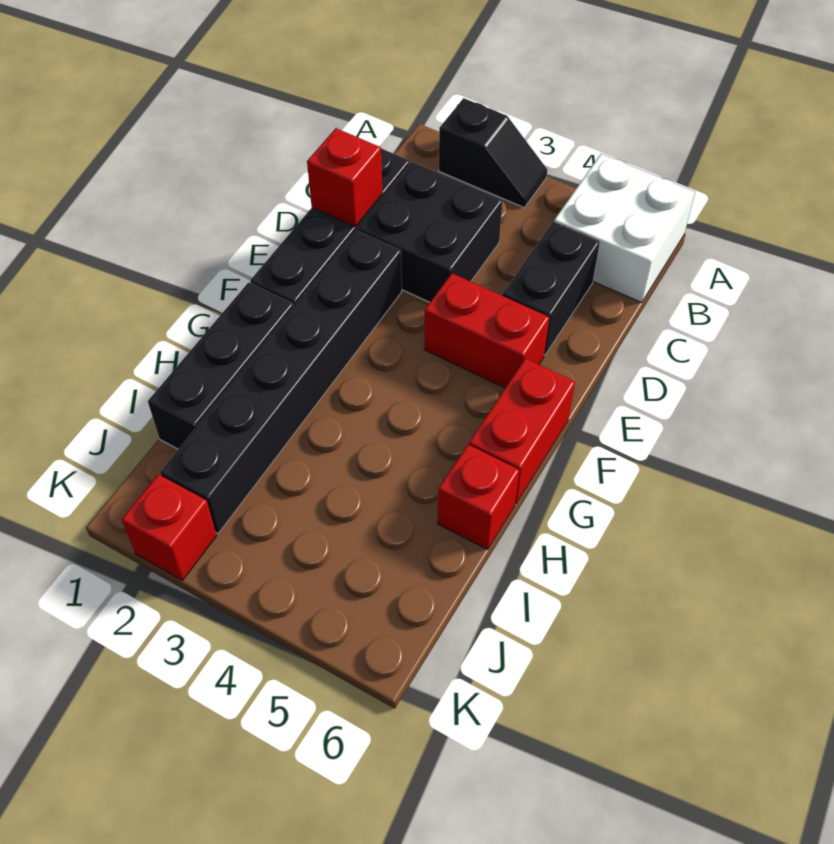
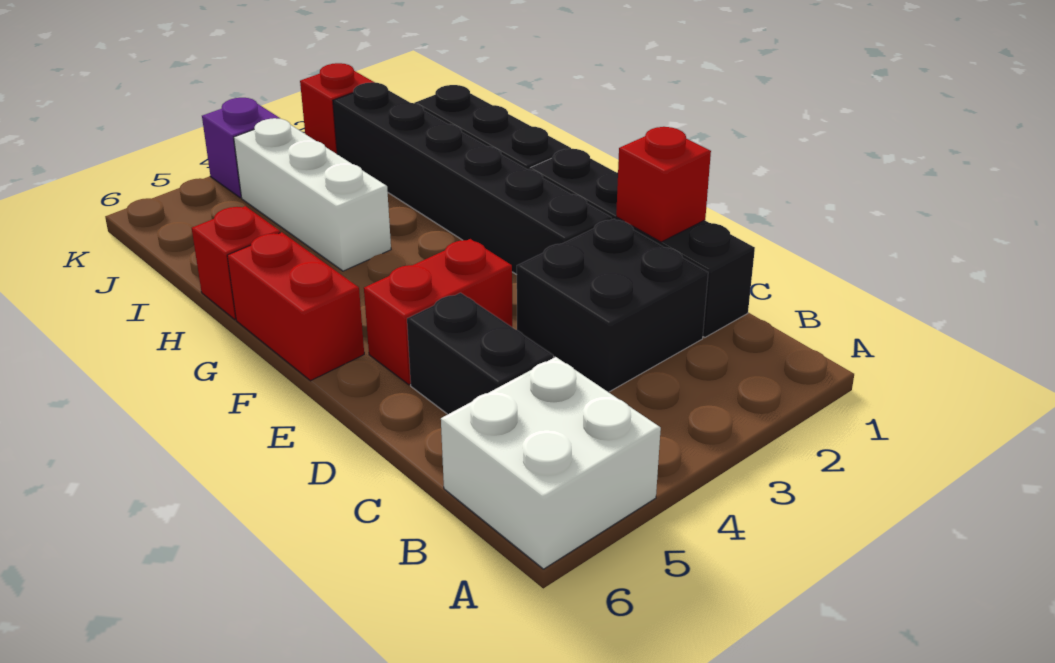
black 1x2 slope [439,98,547,208] -> none
none -> white 1x3 brick [234,118,391,271]
none -> purple 1x1 brick [202,98,280,198]

